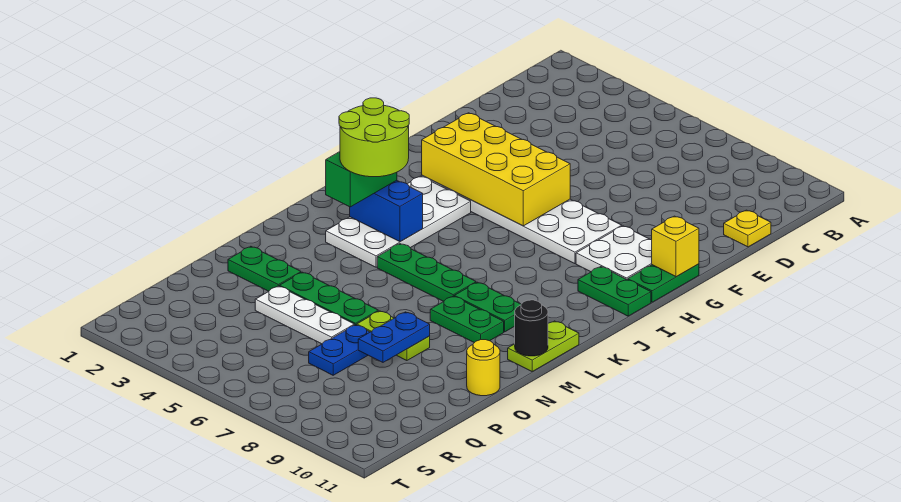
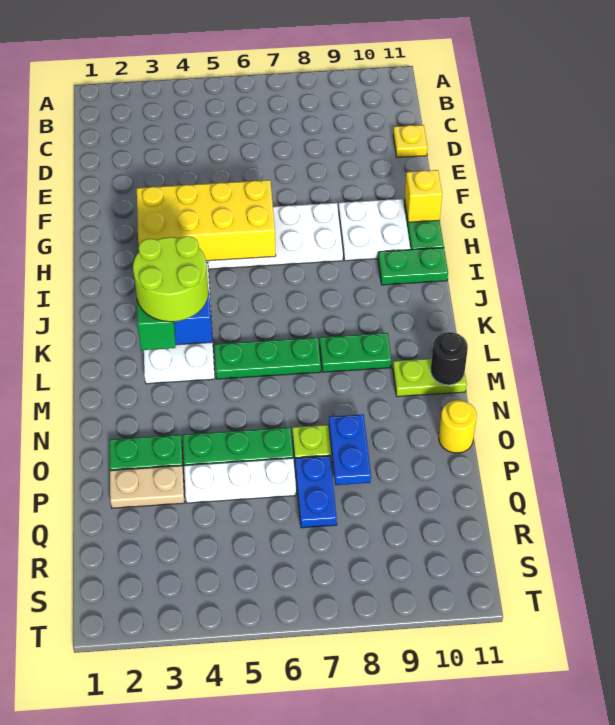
lime 1x2 plate [508,321,579,371] -> lime 1x2 plate turned to [393,359,467,397]
green 1x2 plate [430,296,504,343] -> none
none -> tan 1x2 plate [110,466,185,508]

